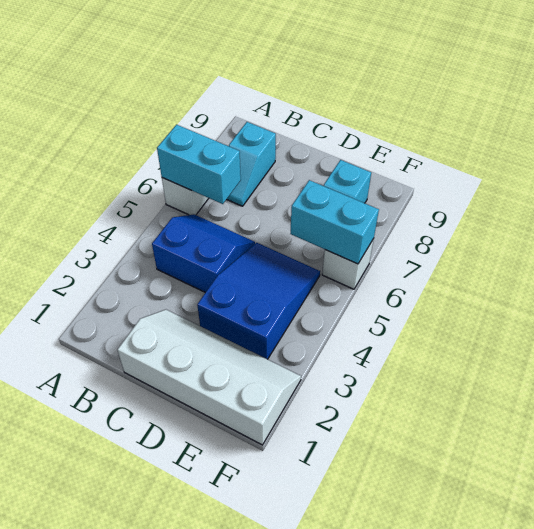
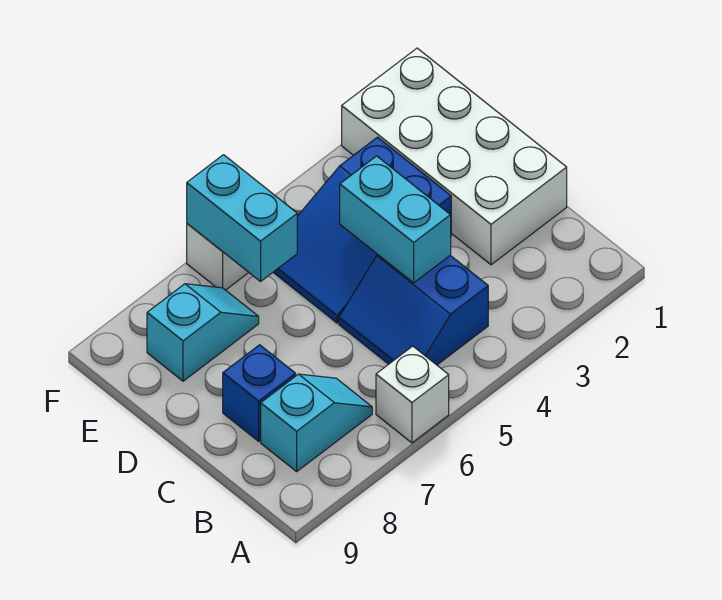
cyan 1x2 brick [157,125,241,204] -> cyan 1x2 brick moved to [340,156,451,283]
white 2x4 slope [117,310,301,445] -> white 2x4 brick [342,48,567,265]
none -> blue 1x1 brick [223,345,296,441]

